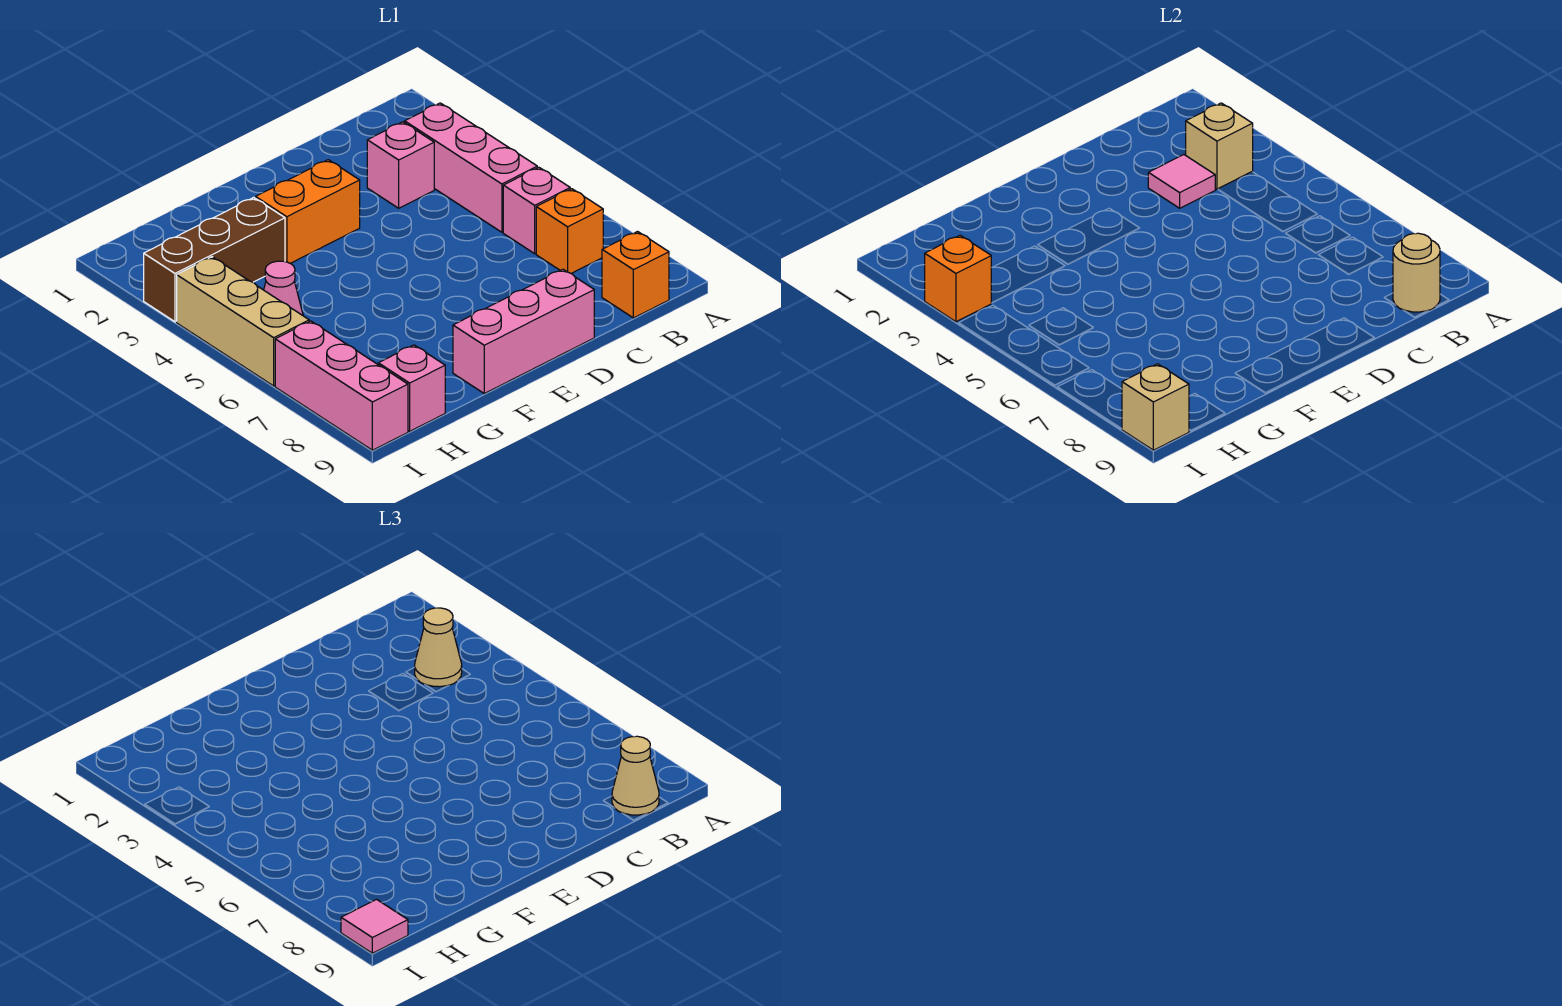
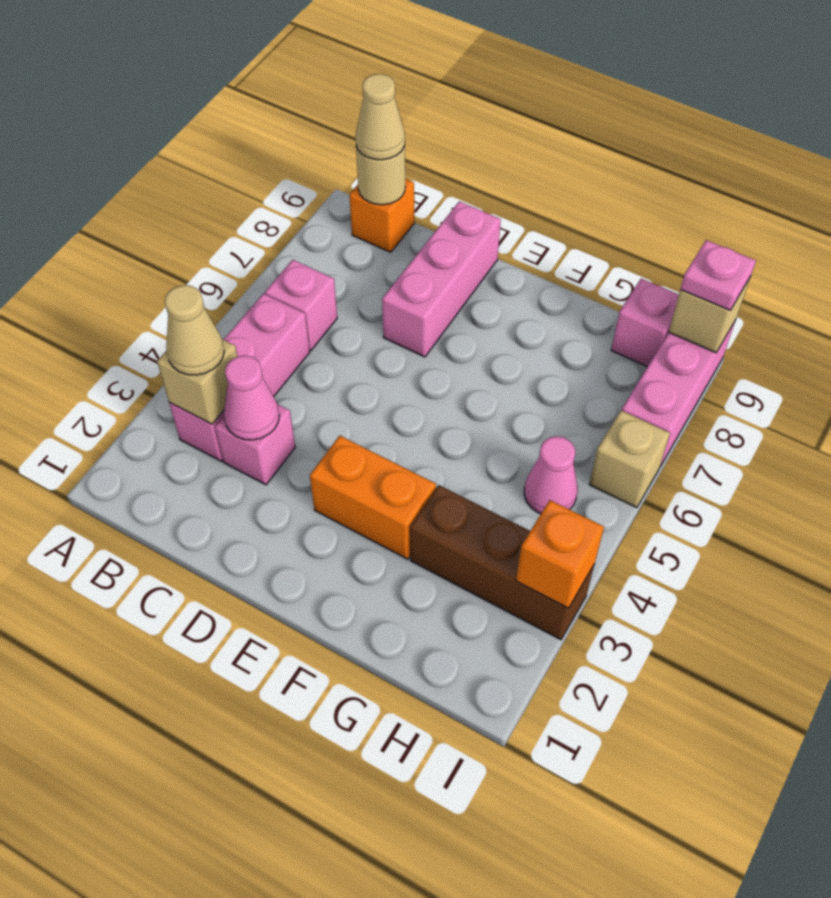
orange 1x1 brick [536,189,603,274] -> none
pink 1x1 tile [1148,155,1215,208] -> pink 1x1 cone [224,356,279,440]
pink 1x3 brick [453,269,594,393] -> pink 1x3 brick turned to [382,202,501,357]
tan 1x3 brick [177,257,309,386] -> tan 1x1 brick [589,410,670,508]
pink 1x1 tile [341,899,408,953] -> pink 1x1 plate [680,240,756,310]

